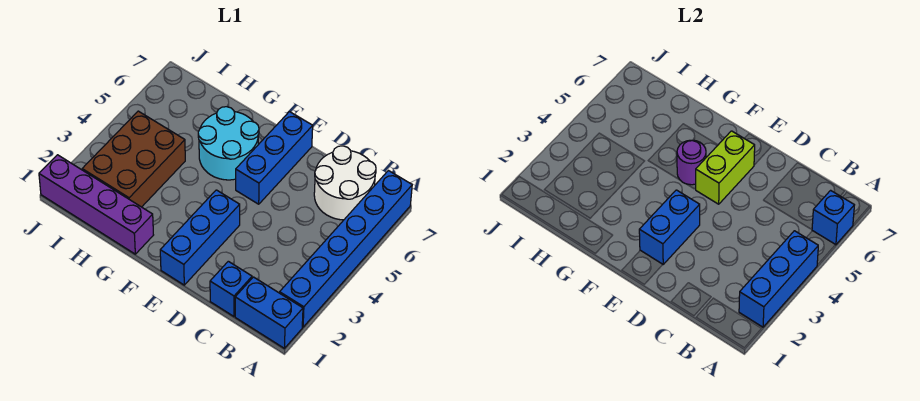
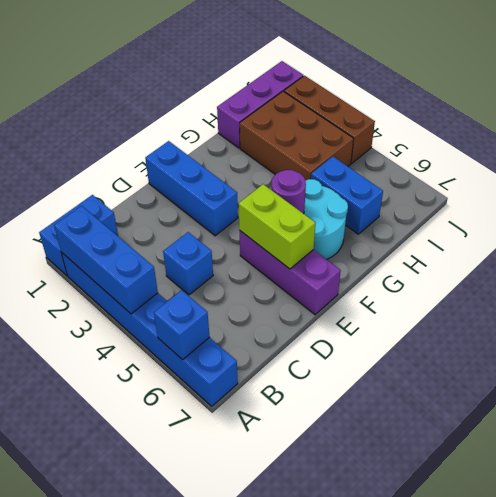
white 2x2 round brick [314,146,376,220] -> none
blue 1x1 brick [210,261,252,316] -> blue 1x1 brick moved to [163,232,213,295]
blue 1x2 brick [639,190,700,264] -> blue 1x2 brick moved to [311,157,383,234]
blue 1x3 brick [236,112,313,204] -> purple 1x3 brick [240,231,341,315]
purple 1x4 brick [39,155,153,254] -> purple 1x3 brick [217,61,303,148]
none -> brown 1x3 brick [284,76,375,163]

